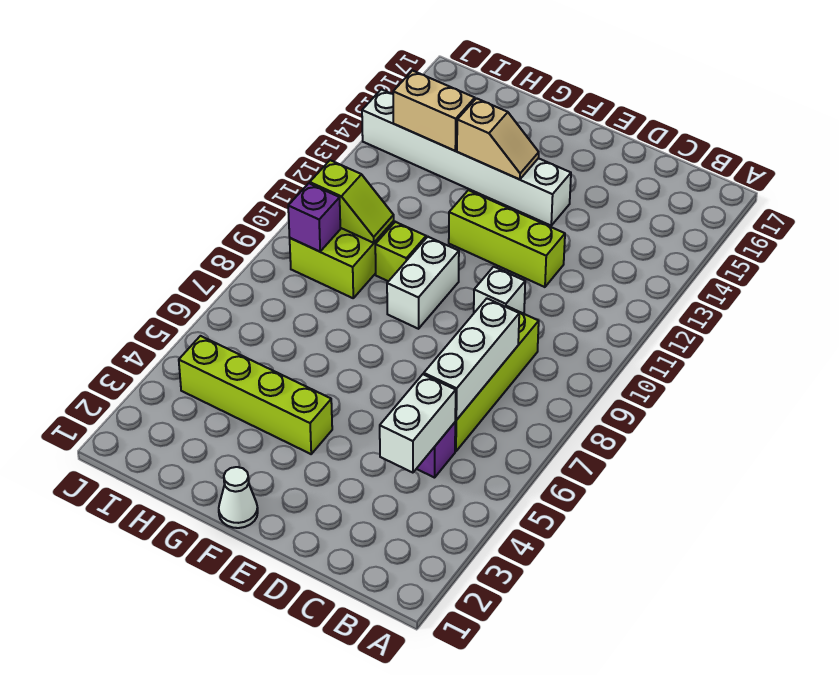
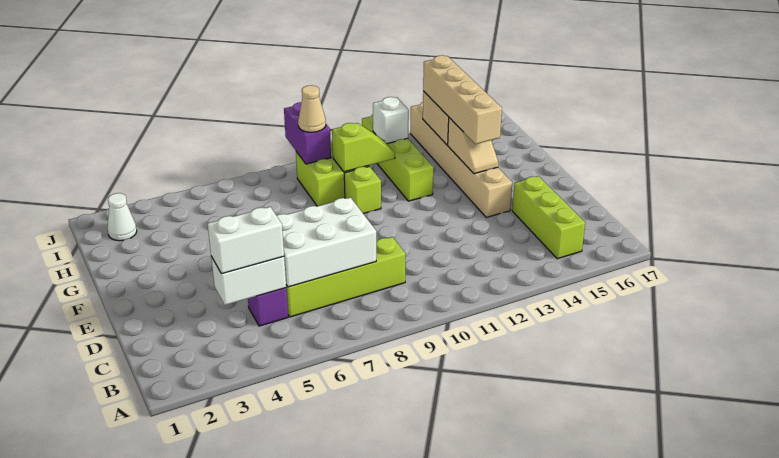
white 1x3 brick [424,299,519,420] -> white 2x3 brick [277,198,377,287]
white 1x1 brick [474,267,525,313] -> white 1x1 brick moved to [373,97,409,144]
lime 1x3 brick [449,190,565,287] -> lime 1x3 brick moved to [512,176,585,259]
white 1x6 brick [362,89,571,226] -> tan 1x6 brick [410,102,512,217]
white 1x1 cone [219,467,258,528] -> white 1x1 cone moved to [107,193,137,241]
lime 1x4 brick [179,336,332,454] -> lime 1x4 brick moved to [362,114,433,201]
white 1x2 brick [387,237,459,329] -> white 1x2 brick moved to [208,207,284,274]
none -> tan 1x4 brick [423,55,502,144]
lime 1x2 slope [310,160,394,243] -> lime 1x2 slope turned to [332,123,395,172]
purple 1x1 brick [288,183,340,252] -> purple 1x2 brick [284,102,331,164]
none -> tan 1x1 cone [298,85,326,132]

